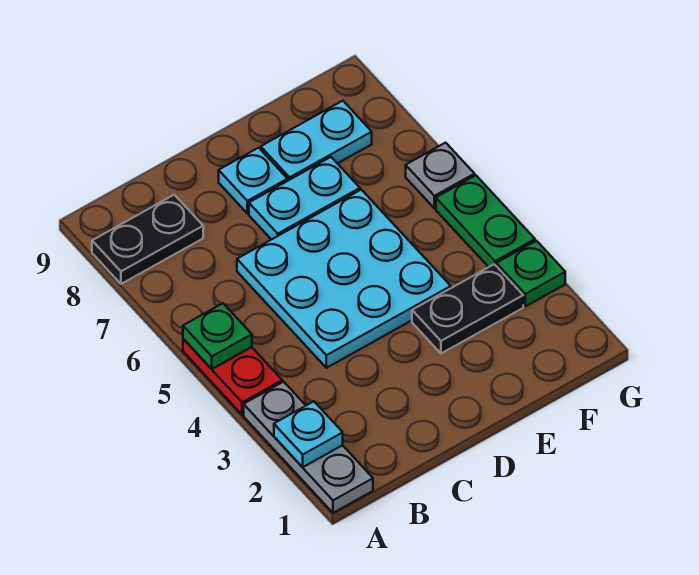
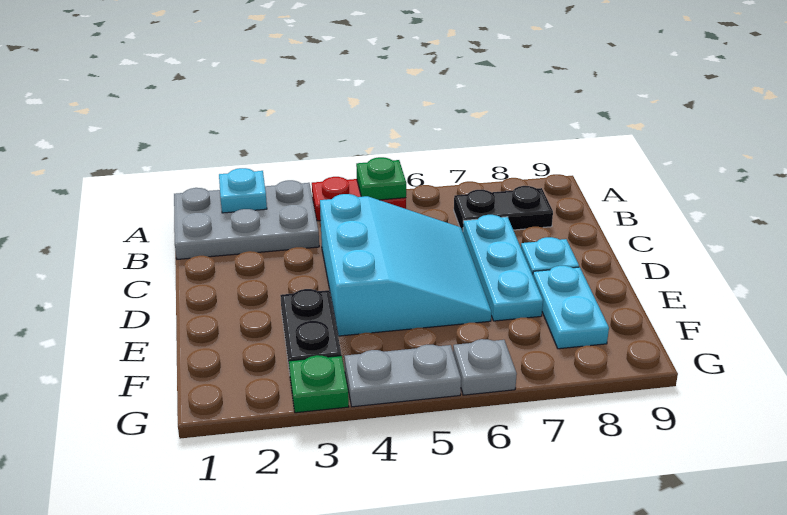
grey 1x3 plate [244,382,373,513] -> grey 2x3 plate [174,180,319,259]
black 1x2 plate [92,195,203,284] -> black 1x2 plate turned to [454,186,553,231]
cyan 3x3 plate [237,190,451,368] -> cyan 3x3 slope [320,194,491,336]
cyan 1x2 plate [249,157,360,240] -> cyan 1x3 plate [463,215,543,321]
green 1x2 plate [436,175,535,267] -> grey 1x2 plate [344,345,461,407]

